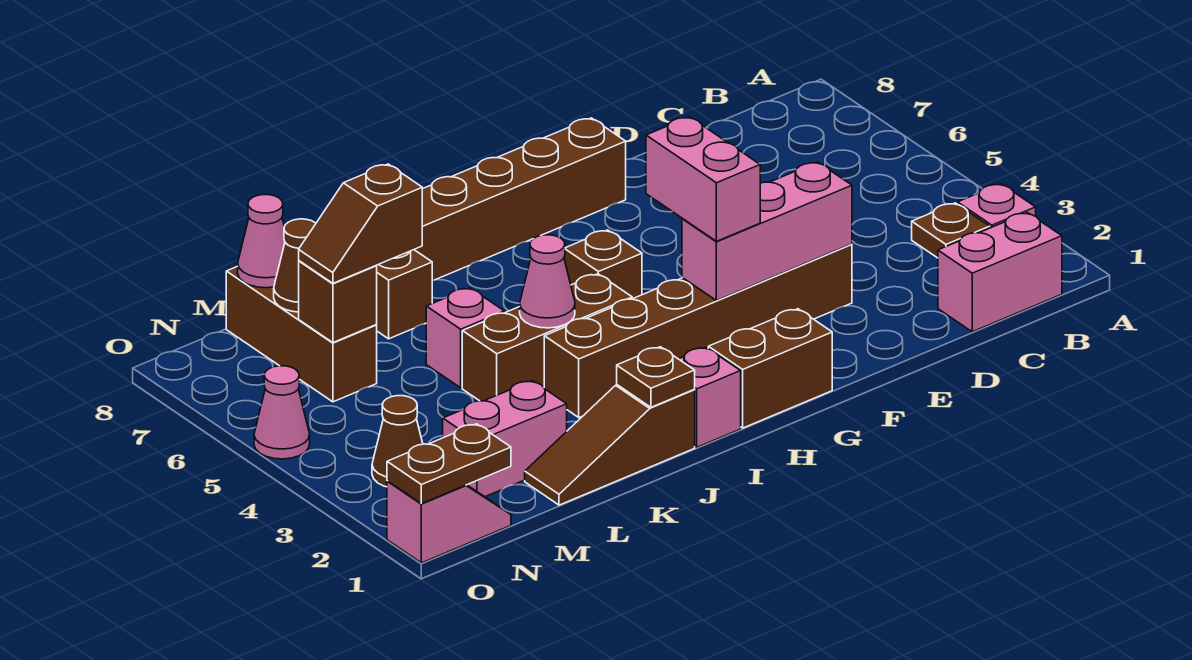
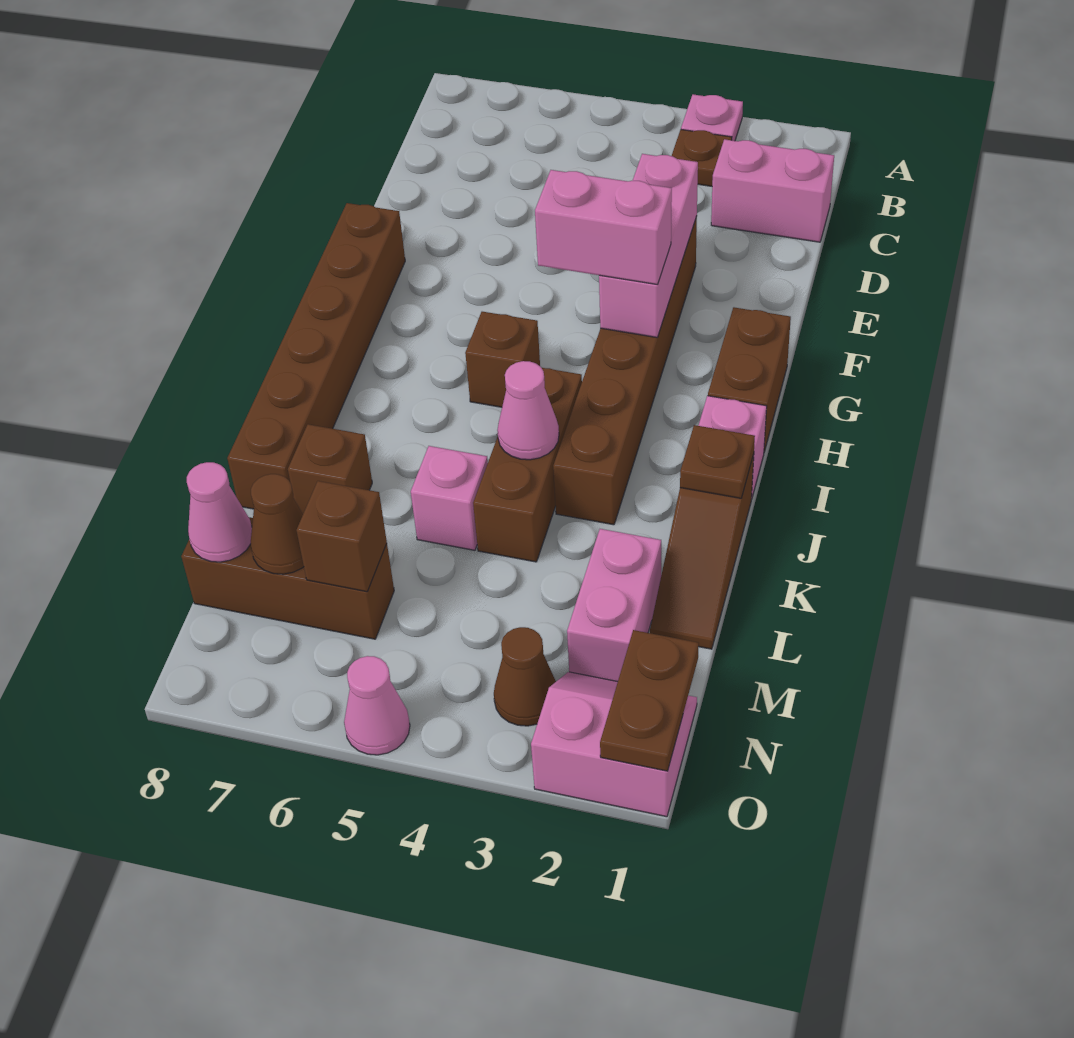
pink 1x2 brick [938,213,1062,332] -> pink 1x2 brick turned to [711,139,834,242]
brown 1x2 slope [299,164,422,283] -> none
pink 1x2 slope [387,481,511,563] -> pink 2x2 slope [531,672,697,817]

